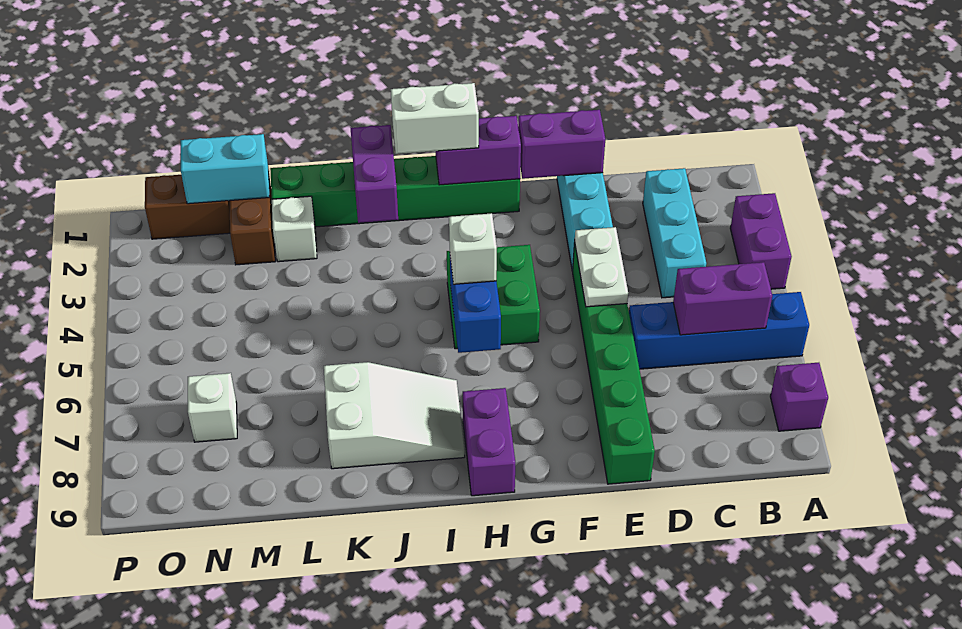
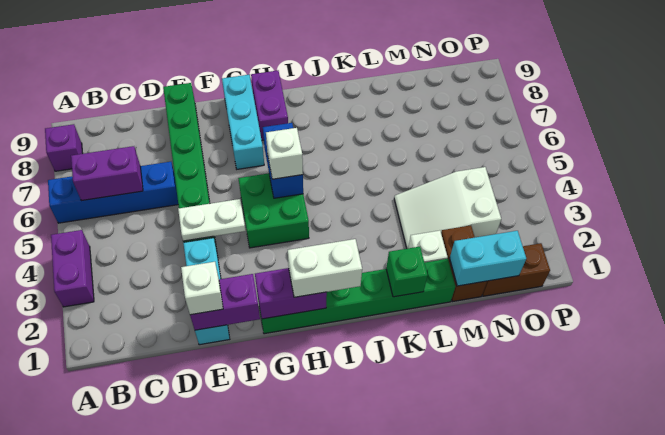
cyan 1x3 brick [643,168,706,298] -> cyan 1x3 brick moved to [222,75,264,169]
white 1x2 plate [574,227,628,307] -> white 1x2 plate turned to [178,199,246,241]
white 2x3 slope [324,362,465,469] -> white 2x3 slope moved to [394,167,501,249]
purple 1x2 brick [351,125,398,223] -> none
none -> green 1x1 brick [386,247,428,297]
white 1x1 brick [188,373,237,442] -> white 1x1 brick moved to [181,262,223,315]

